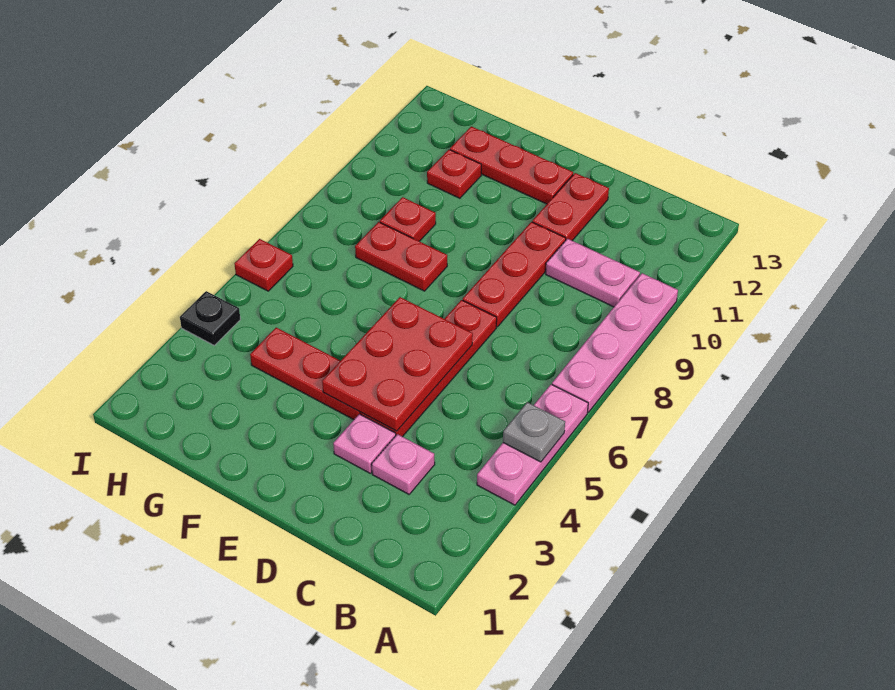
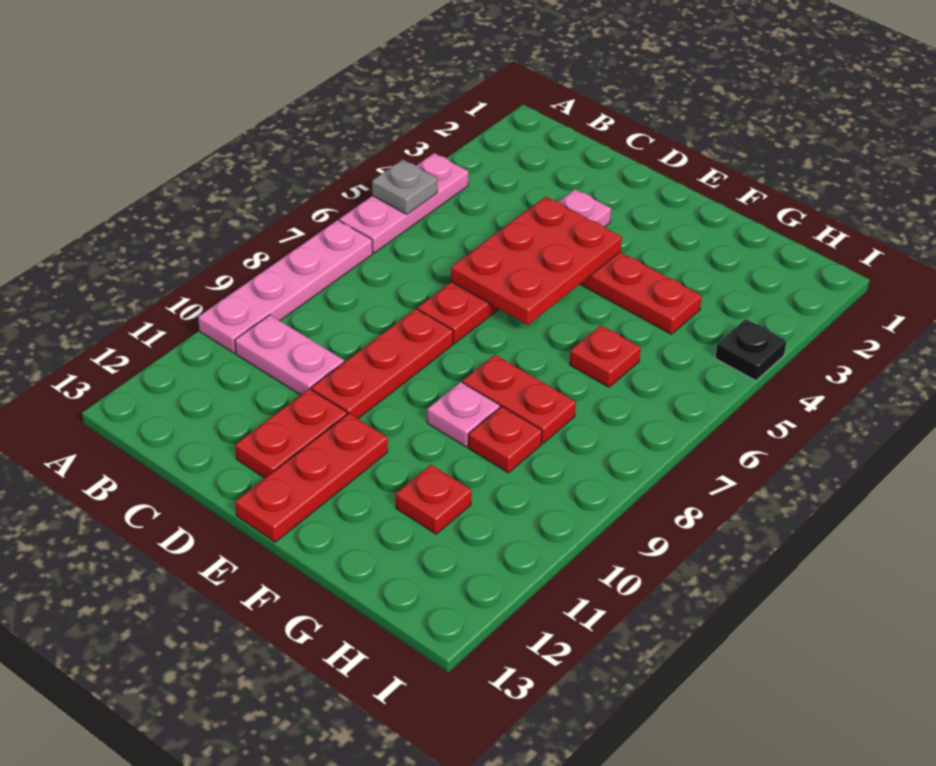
pink 1x1 plate [372,434,435,494] -> pink 1x1 plate moved to [427,382,500,447]
red 1x3 plate [450,126,573,204] -> red 1x3 plate turned to [235,414,388,542]
red 1x1 plate [234,239,293,291] -> red 1x1 plate moved to [570,325,641,387]

